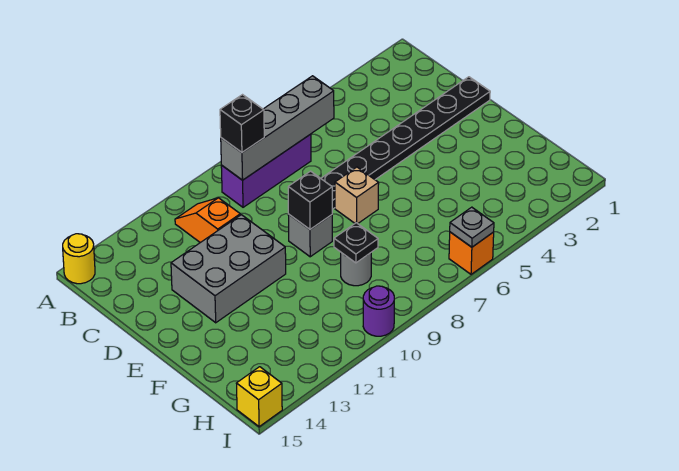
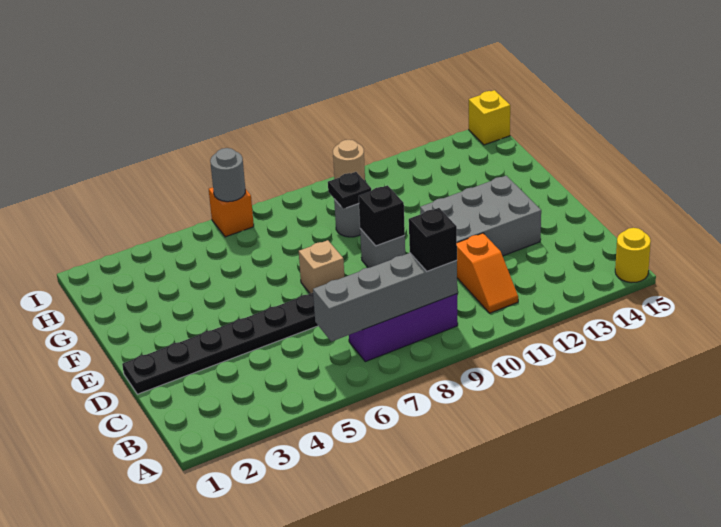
grey 1x1 plate [450,207,494,247] -> grey 1x1 round brick [210,148,245,202]
purple 1x1 round brick [363,286,394,336] -> tan 1x1 round brick [333,140,365,181]

